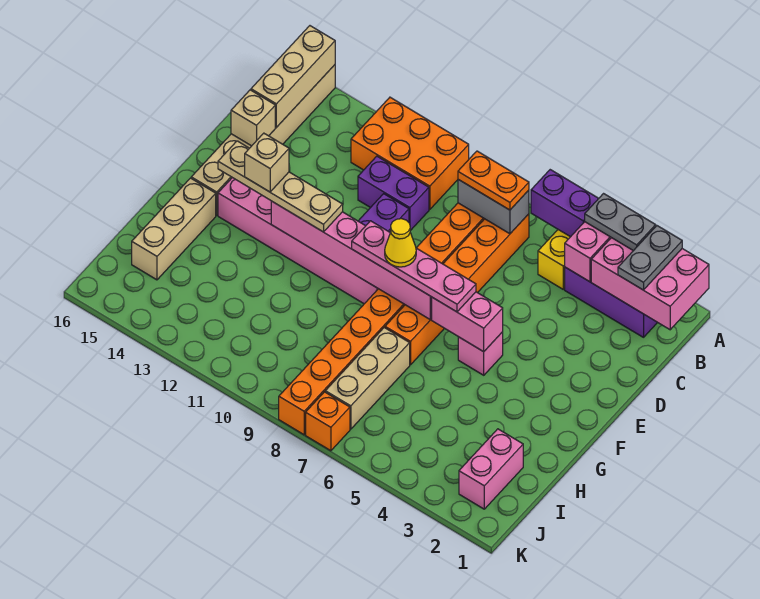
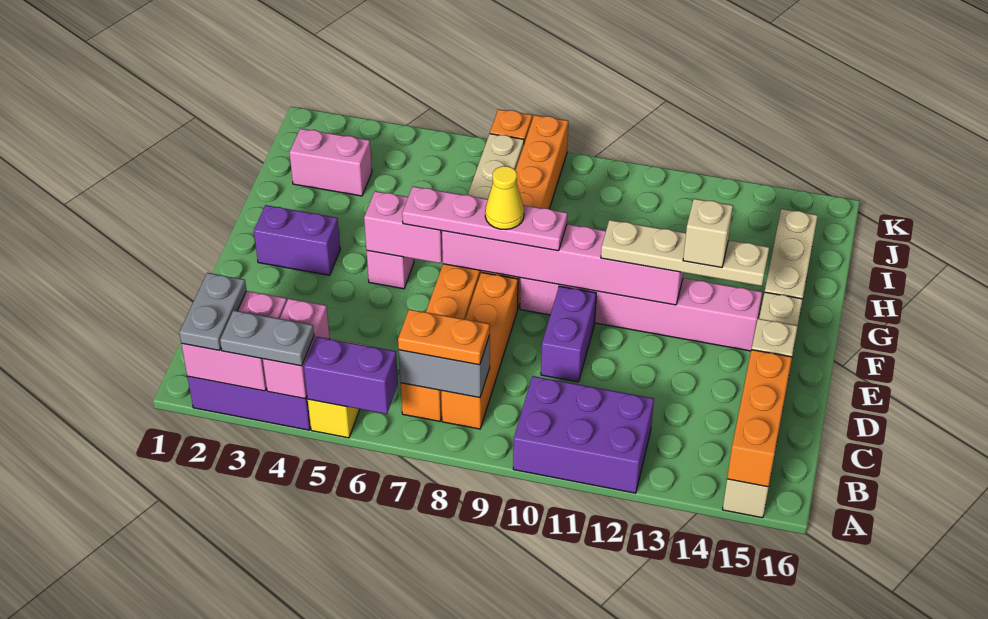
pink 2x3 brick [591,238,709,330] -> pink 2x2 brick [181,291,287,391]
orange 2x3 brick [351,97,469,210] -> purple 2x3 brick [513,376,654,493]
tan 1x3 brick [251,26,335,127] -> orange 1x3 brick [727,350,792,487]
purple 1x2 brick [358,156,429,231] -> purple 1x2 brick moved to [254,205,340,275]
pink 1x2 brick [459,429,523,509] -> pink 1x2 brick turned to [289,129,372,196]

